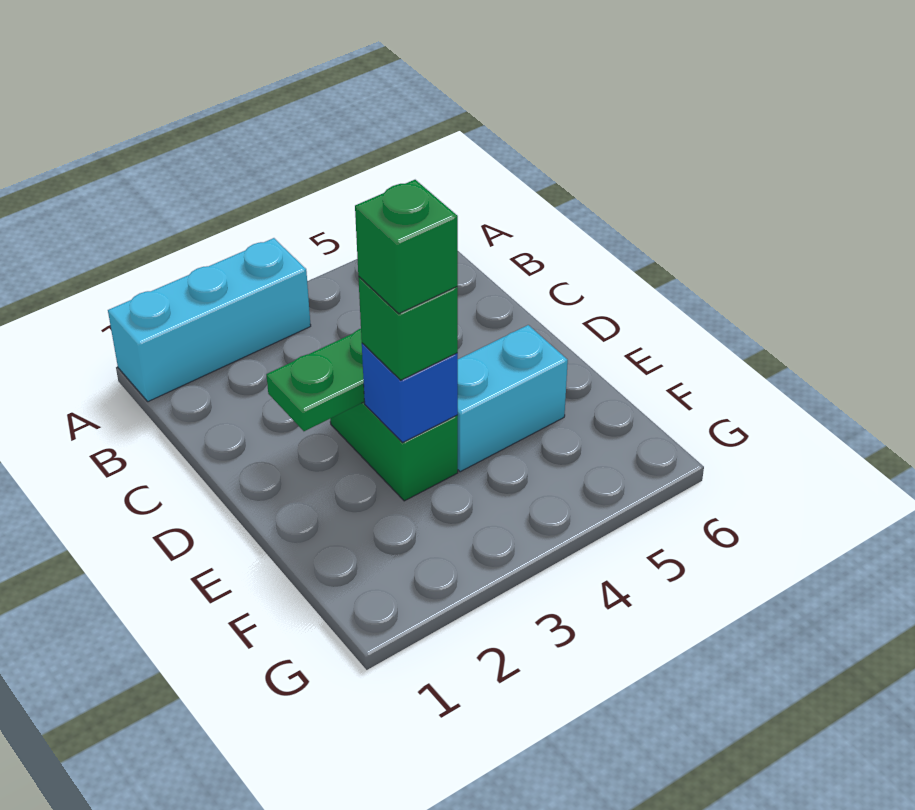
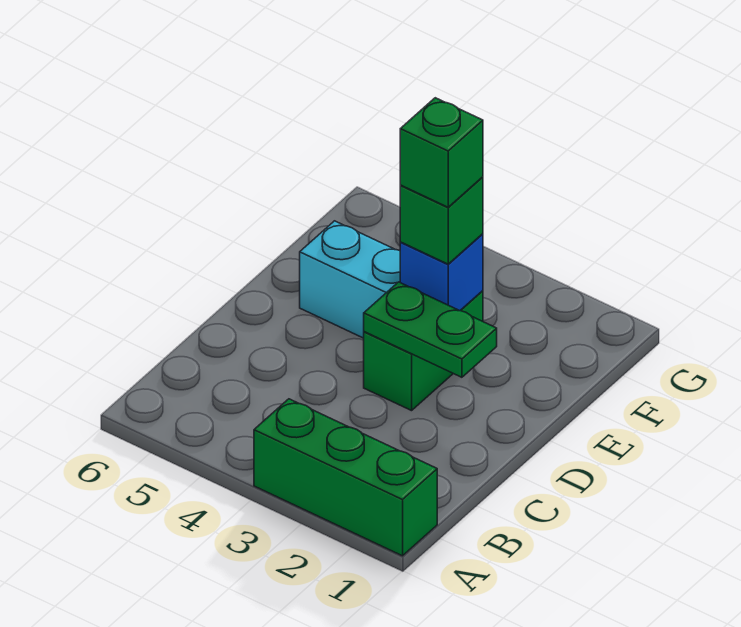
cyan 1x3 brick [108,238,311,402] -> green 1x3 brick [254,399,437,556]

